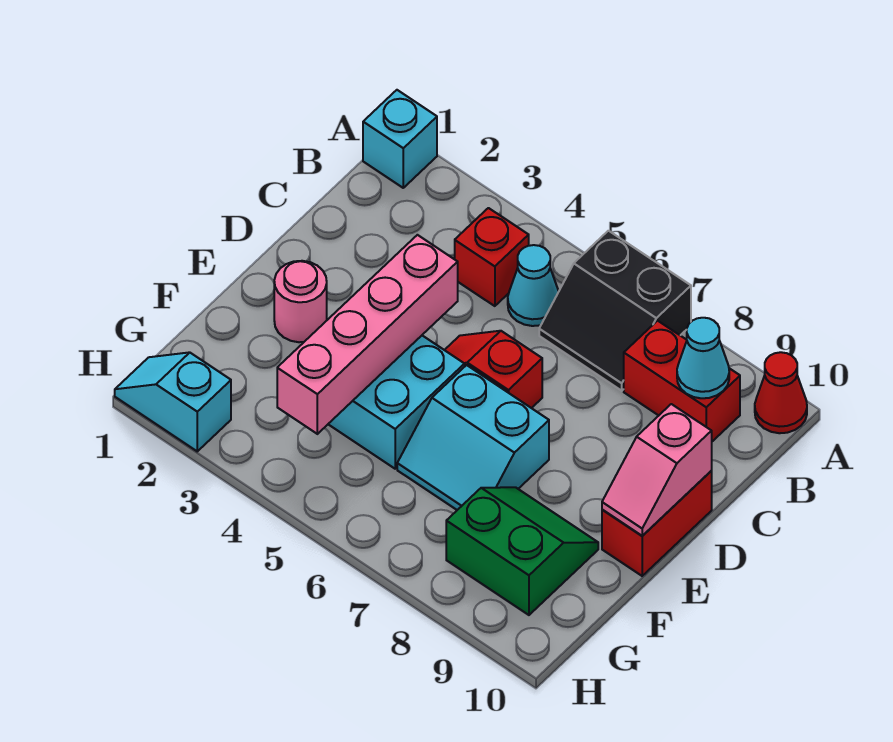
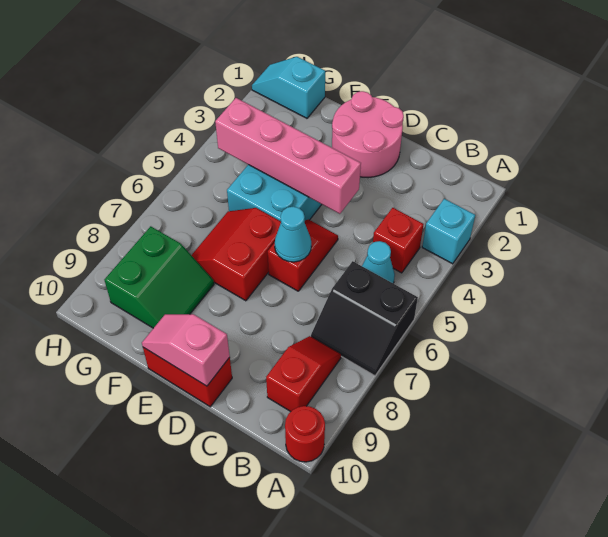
cyan 1x1 brick [363,90,437,188] -> cyan 1x1 brick moved to [422,199,475,264]
black 2x2 slope [539,231,691,391] -> black 2x2 slope turned to [311,261,418,376]
red 1x1 cone [755,352,807,433] -> red 1x1 round brick [285,406,325,462]
red 1x2 brick [624,321,740,441] -> red 1x2 slope [266,336,341,412]
cyan 1x1 cone [677,318,729,398] -> cyan 1x1 cone moved to [275,206,311,262]
pink 1x1 round brick [274,261,327,342] -> pink 2x2 round brick [332,91,404,178]
cyan 2x2 slope [397,365,549,510] -> red 2x2 slope [191,208,281,301]
cyan 1x2 slope [115,352,231,451] -> cyan 1x2 slope turned to [252,57,325,118]

